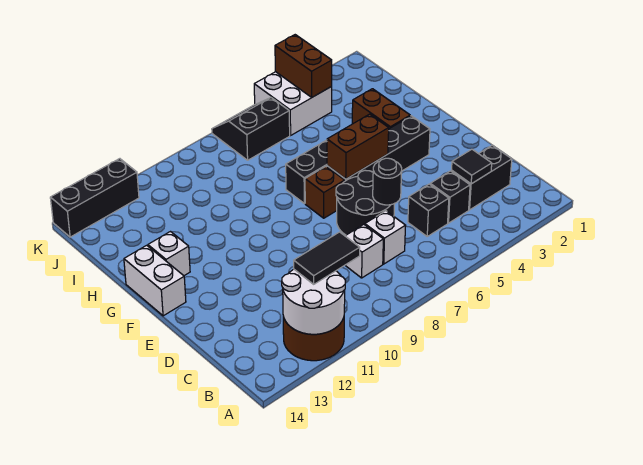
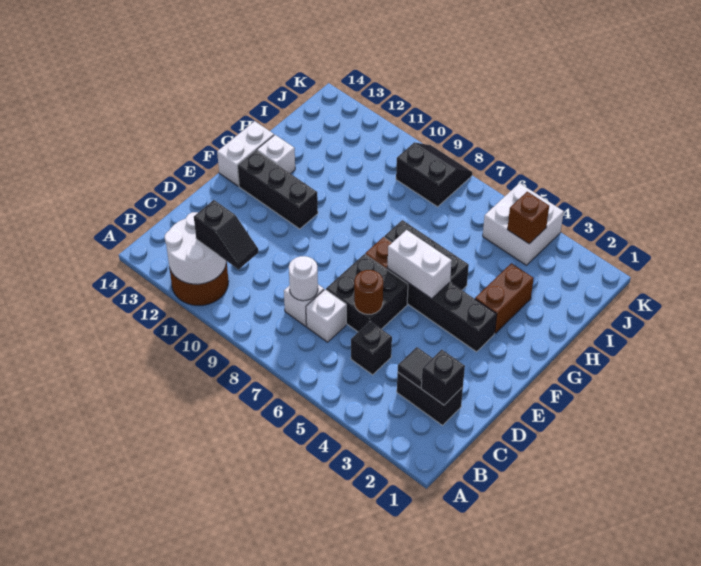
black 1x2 tile [294,232,360,284] -> black 1x2 slope [194,200,258,269]
black 1x1 brick [430,171,470,223] -> black 1x1 brick moved to [421,350,465,405]
none -> white 1x1 round brick [289,256,318,301]
black 2x2 round brick [336,170,394,235] -> black 2x2 brick [326,254,408,332]
black 1x1 round brick [373,158,402,205] -> brown 1x1 round brick [354,270,383,314]
brown 1x2 brick [327,114,389,179] -> white 1x2 brick [388,230,452,299]
brown 1x2 brick [275,35,332,98] -> brown 1x1 brick [507,192,549,244]
black 2x2 slope [212,98,290,160] -> black 2x2 slope moved to [396,142,472,207]
black 1x3 brick [50,159,139,237] -> black 1x3 brick moved to [238,151,318,229]

